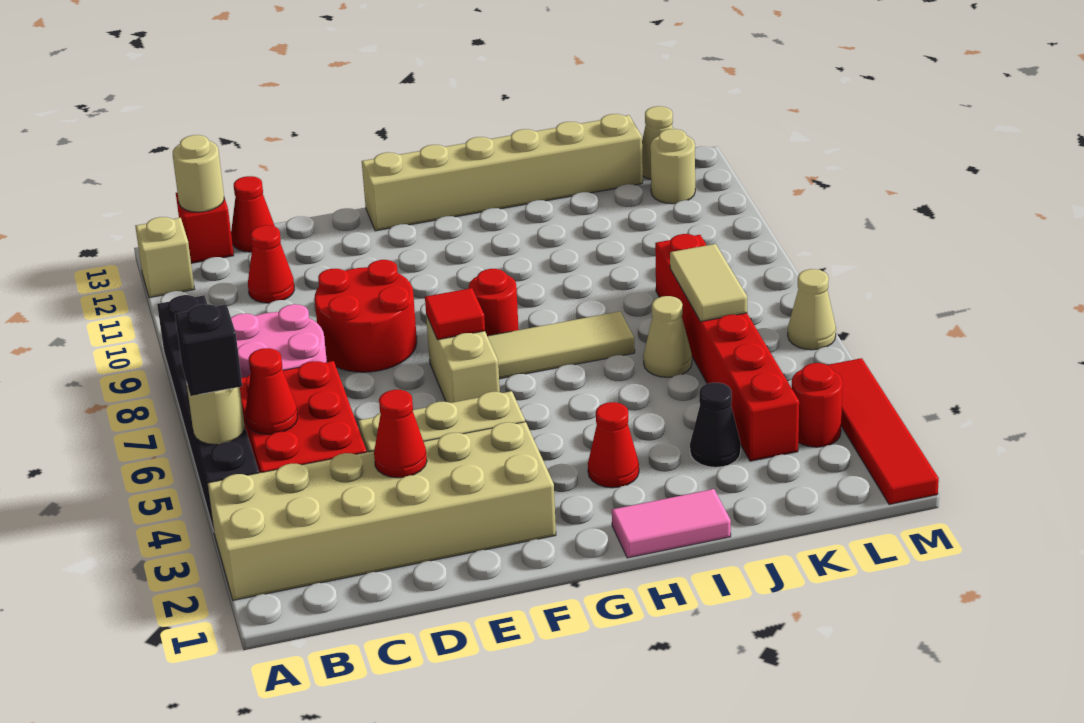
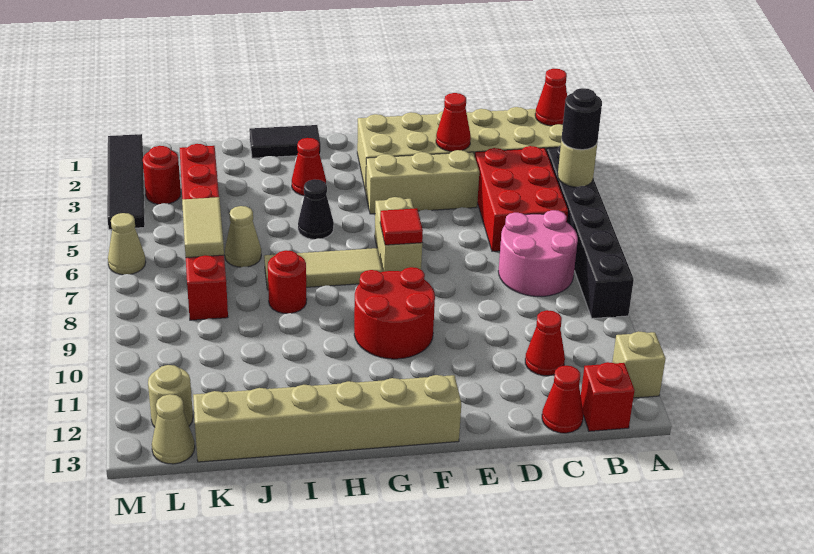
black 1x1 brick [175,304,242,396] -> black 1x1 round brick [562,88,602,150]
red 1x1 cone [246,348,298,434] -> red 1x1 cone moved to [535,69,567,126]
tan 1x1 round brick [173,135,224,212] -> none
red 2x2 round brick [315,260,417,372] -> red 2x2 round brick moved to [354,267,435,359]
red 1x1 round brick [469,269,519,336] -> red 1x1 round brick moved to [268,250,307,314]
pink 1x2 tile [612,489,731,558] -> black 1x2 tile [249,125,321,158]
black 1x1 cone [690,383,741,467] -> black 1x1 cone moved to [298,179,334,239]
red 1x4 tile [828,358,939,505] -> black 1x4 tile [107,134,145,230]

